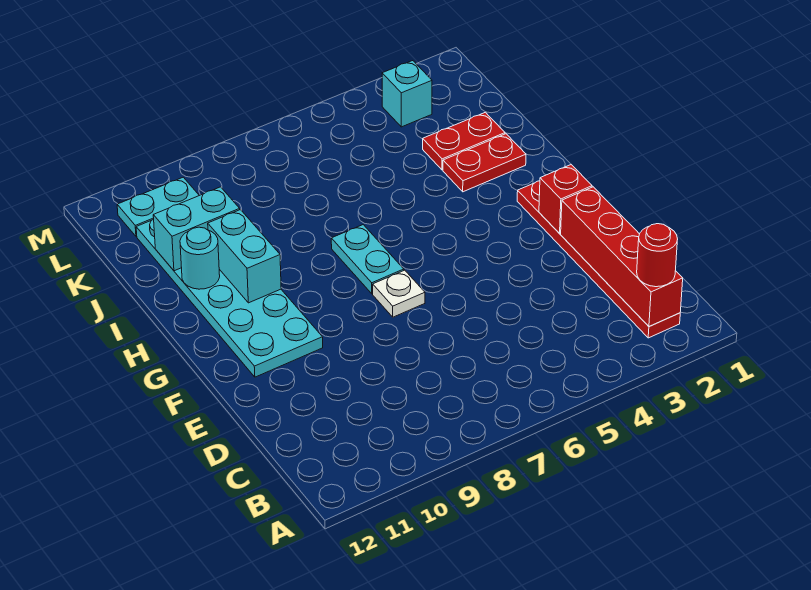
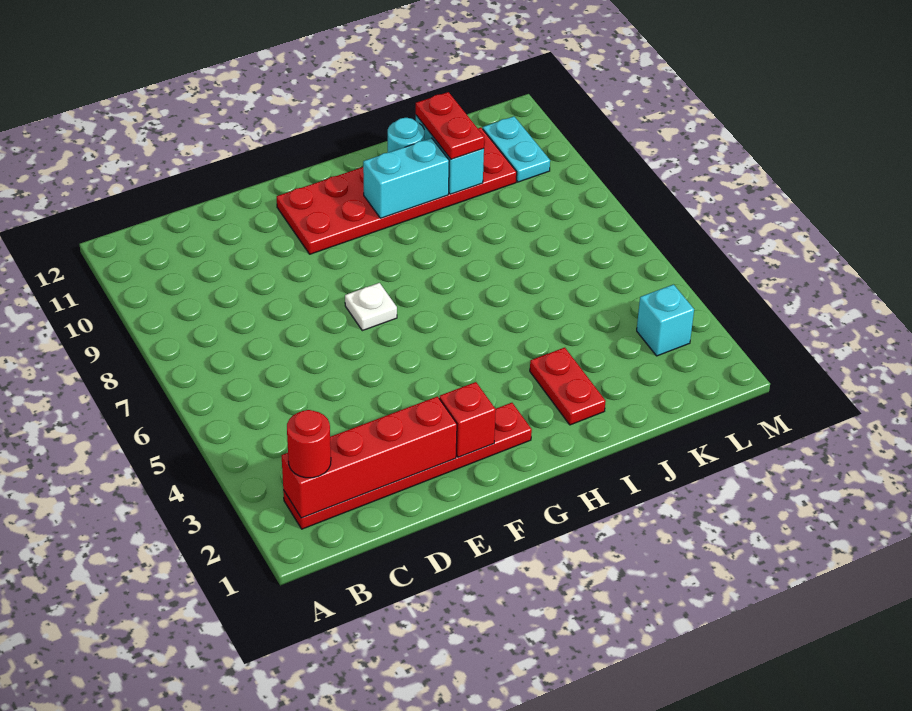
cyan 2x6 plate [136,219,323,377] -> red 2x6 plate [277,128,517,254]
cyan 1x2 plate [331,225,404,294] -> none
red 1x2 plate [423,112,505,170] -> red 1x2 plate moved to [416,92,484,159]

